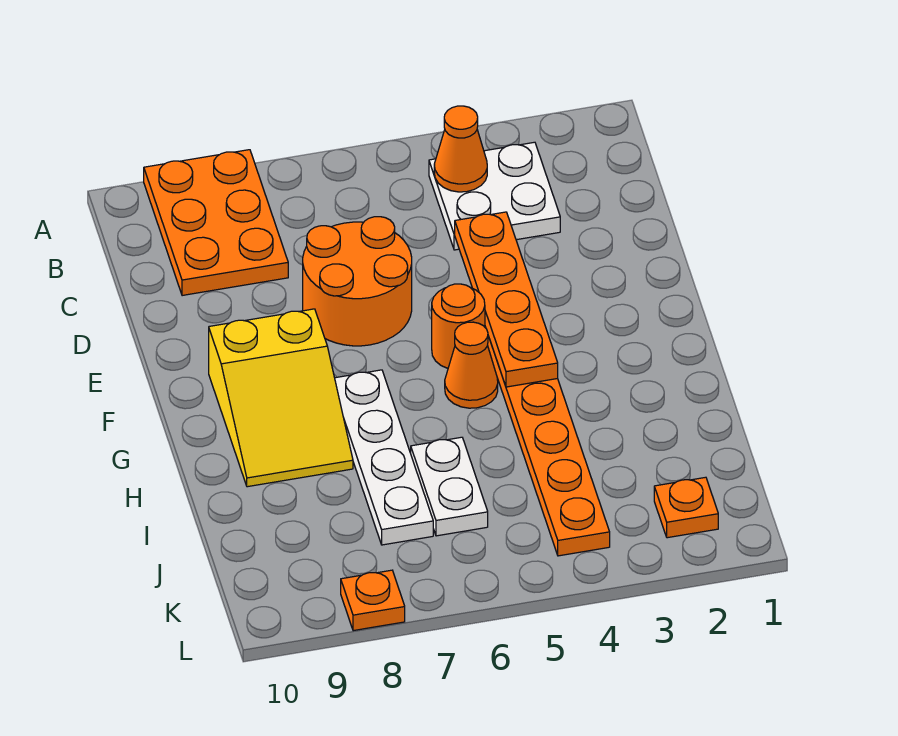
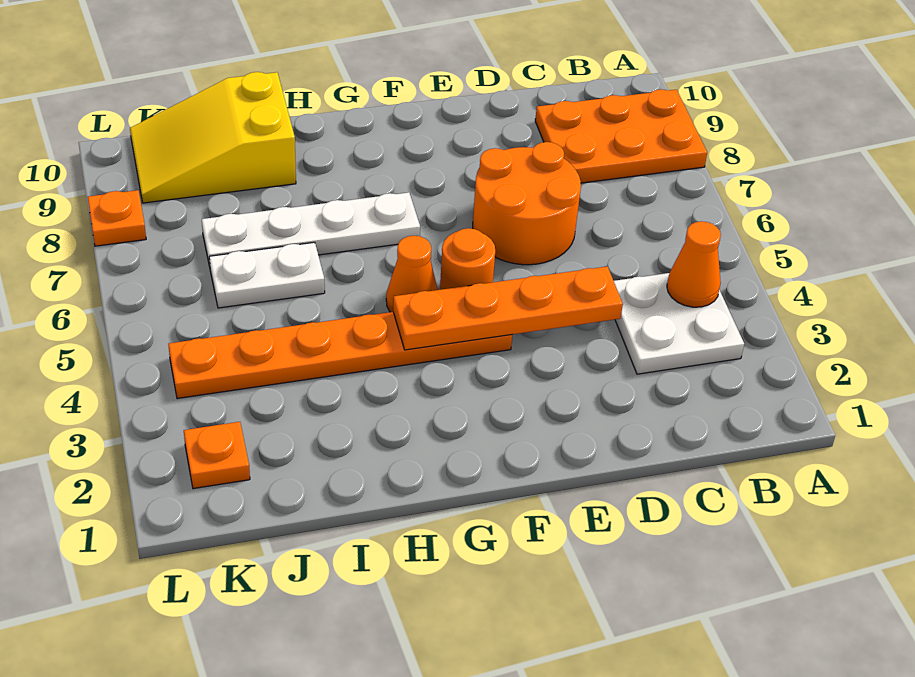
yellow 2x3 slope [209,309,353,487] -> yellow 2x3 slope moved to [130,72,296,203]

